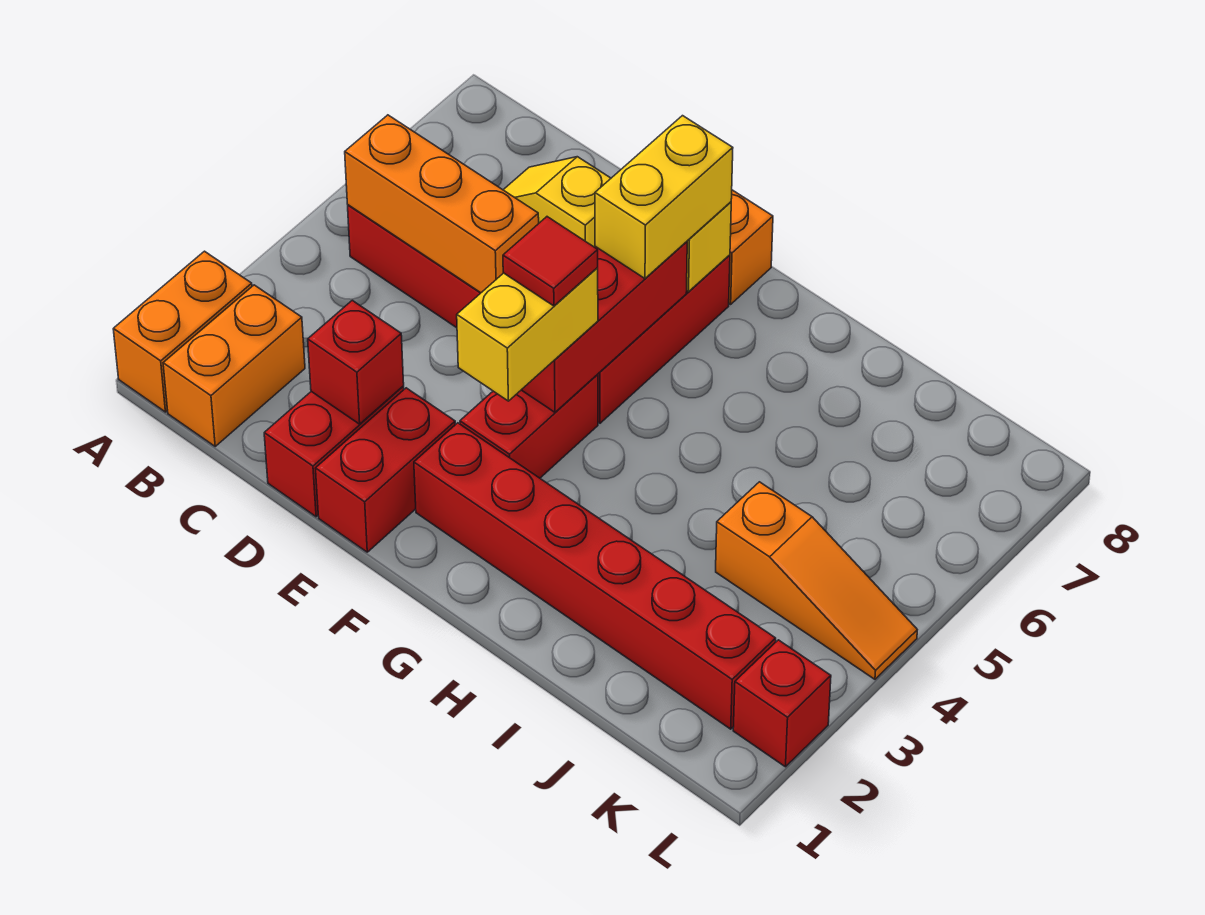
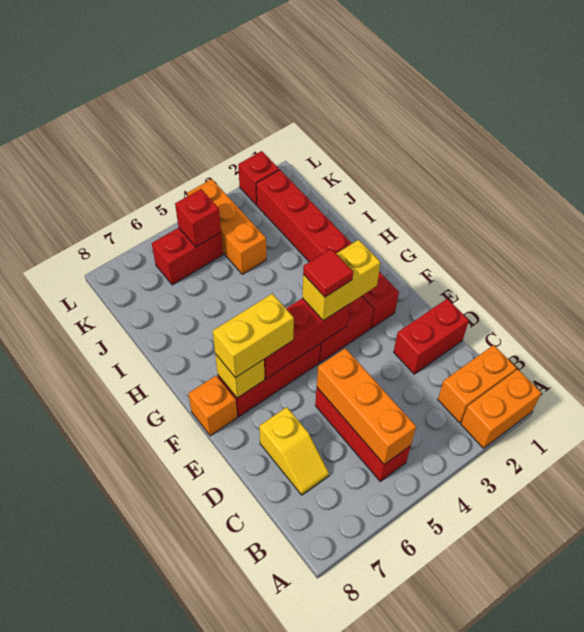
red 1x1 brick [308,300,404,424] -> red 1x1 brick moved to [175,189,221,247]
red 1x2 brick [316,388,455,552] -> red 1x2 brick moved to [152,228,223,285]
orange 1x3 slope [716,482,917,679] -> orange 1x3 brick [187,179,266,274]

